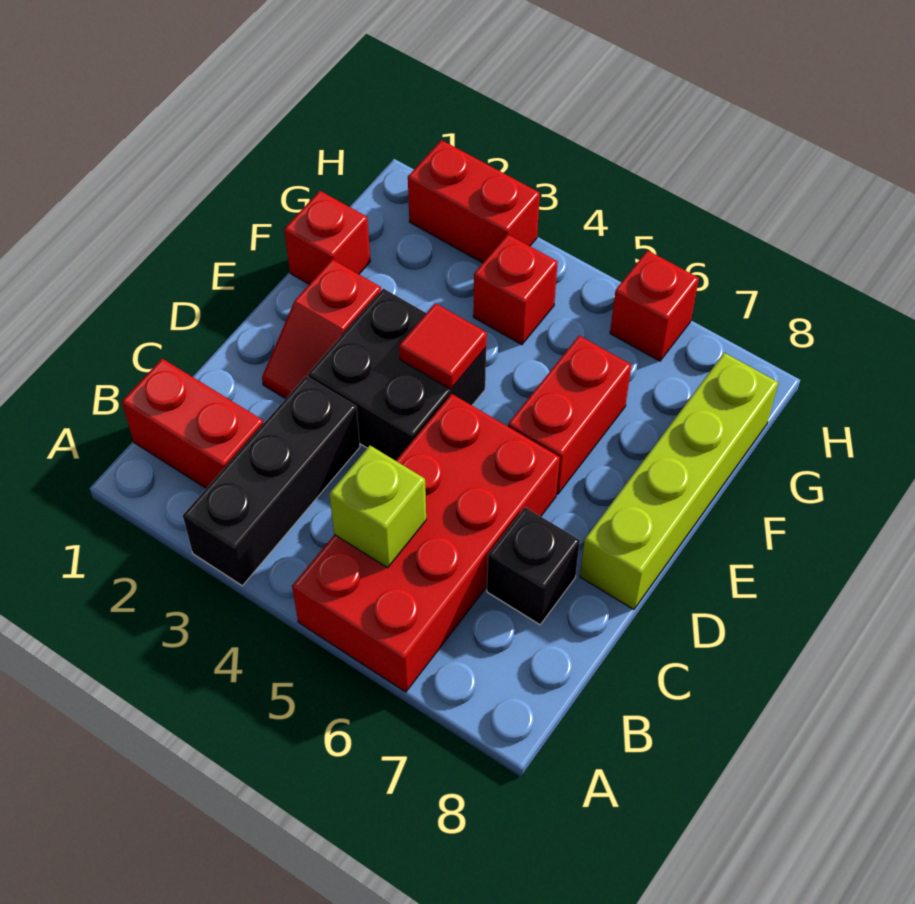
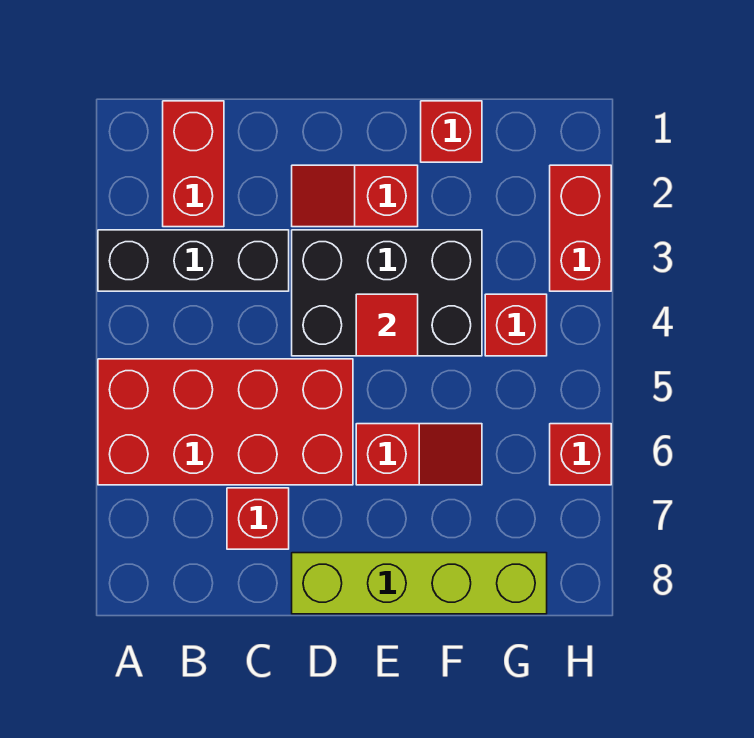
lime 1x1 brick [329,446,426,568] -> none
black 1x1 brick [487,507,580,625] -> red 1x1 brick [227,488,289,549]
black 2x2 brick [308,289,486,461] -> black 2x3 brick [292,230,482,356]
red 1x2 brick [508,336,631,494] -> red 1x2 slope [356,424,482,485]

